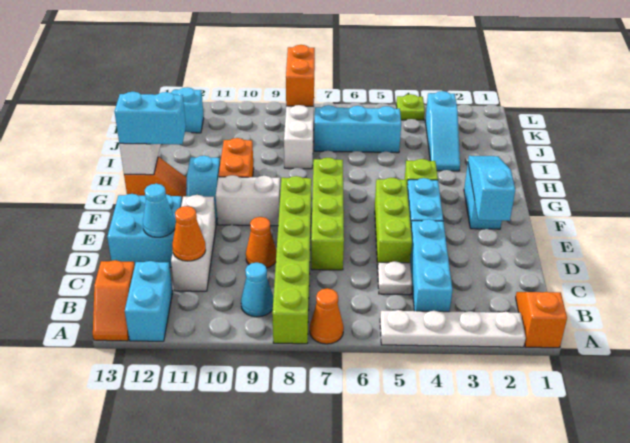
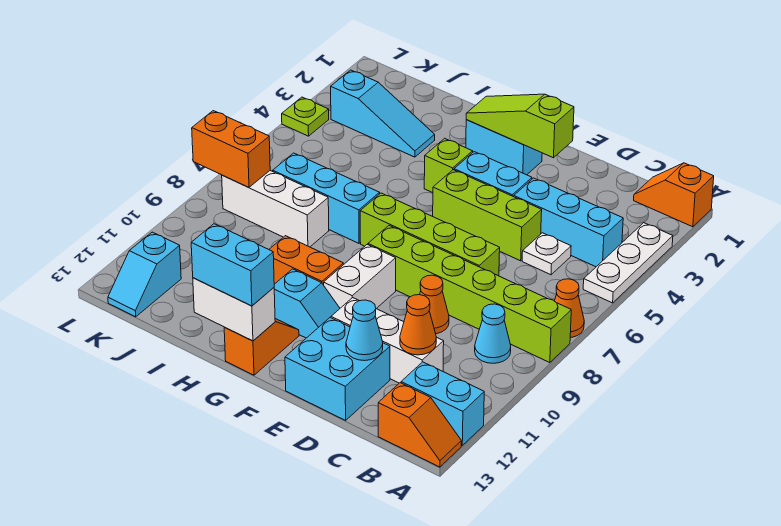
white 1x4 plate [380,310,526,347] -> white 1x3 plate [583,223,673,303]
cyan 1x3 slope [468,156,515,221] -> lime 1x3 slope [466,94,574,158]
cyan 1x2 brick [114,92,186,144] -> cyan 1x2 brick turned to [191,224,274,306]
cyan 1x3 brick [314,105,401,153] -> cyan 1x3 brick turned to [273,153,380,243]

